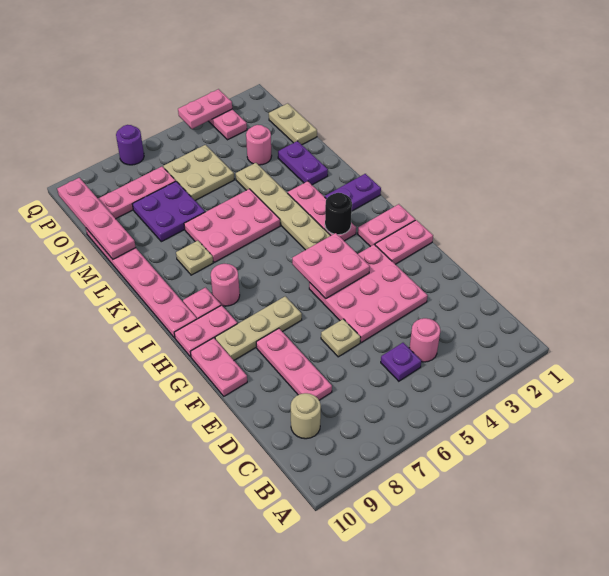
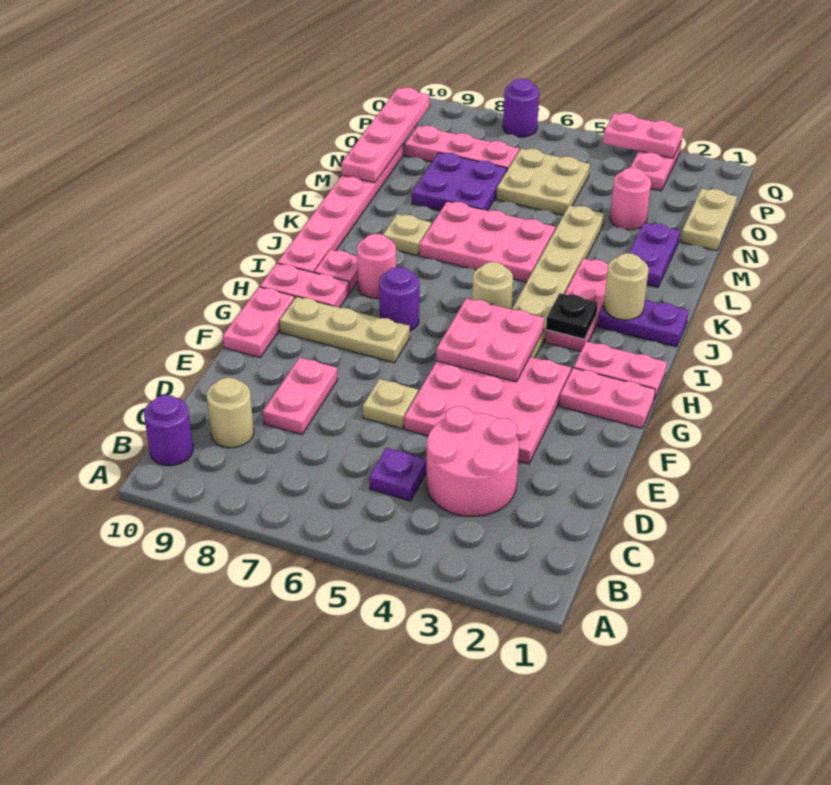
none -> purple 1x1 round brick [144,395,193,466]
pink 1x1 round brick [409,318,440,362] -> pink 2x2 round brick [426,406,519,516]
pink 1x3 plate [256,328,332,400] -> pink 1x2 plate [263,358,338,434]
none -> purple 1x1 round brick [379,267,419,331]
black 1x1 round brick [325,193,352,235] -> black 1x1 plate [546,293,598,339]
none -> tan 1x1 round brick [472,262,513,309]
none -> tan 1x1 round brick [604,253,649,320]

